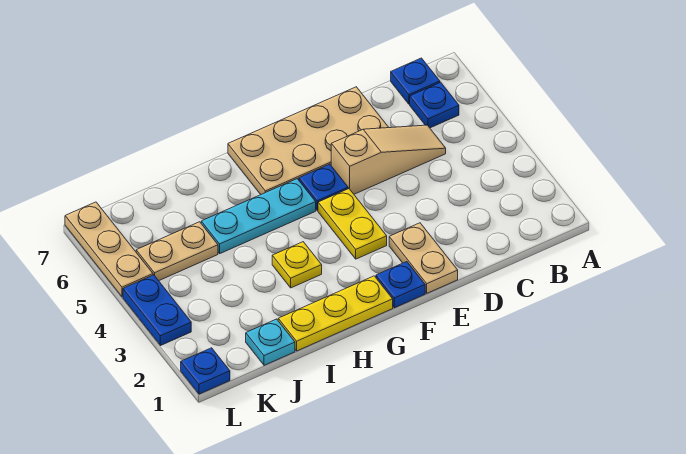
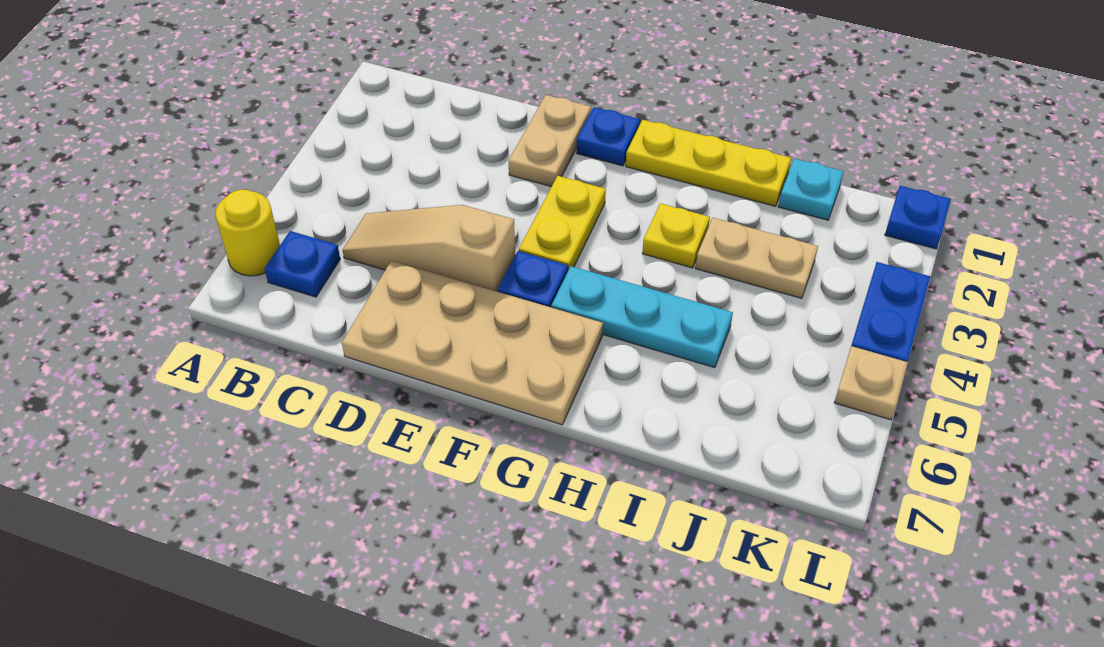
none -> yellow 1x1 round brick [215,190,280,276]
blue 1x1 plate [391,58,440,104] -> none
tan 1x2 plate [136,222,218,281] -> tan 1x2 plate moved to [696,218,818,298]
tan 1x3 plate [65,202,153,297] -> tan 1x1 plate [834,346,908,420]

